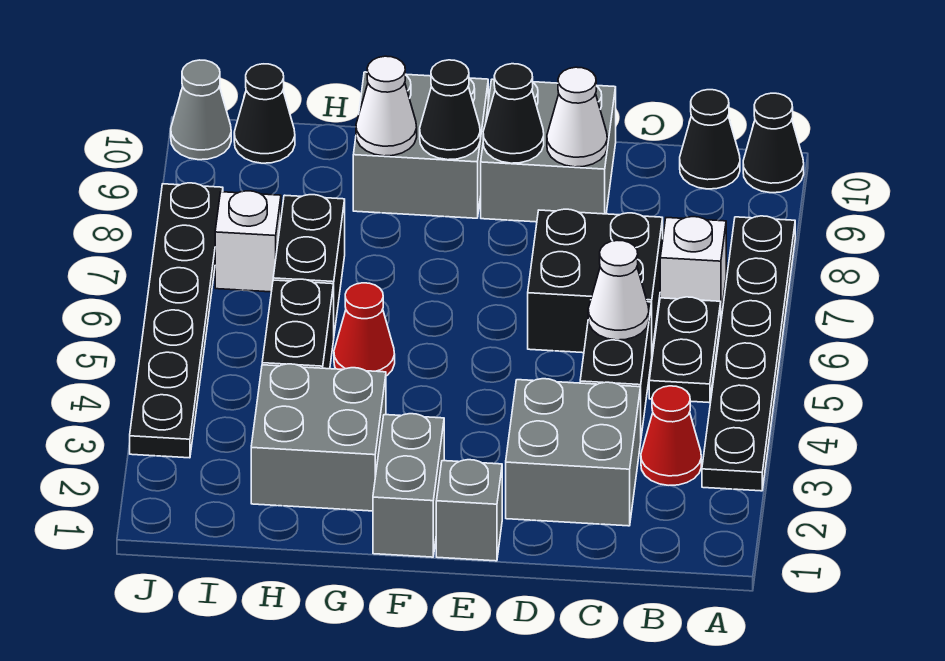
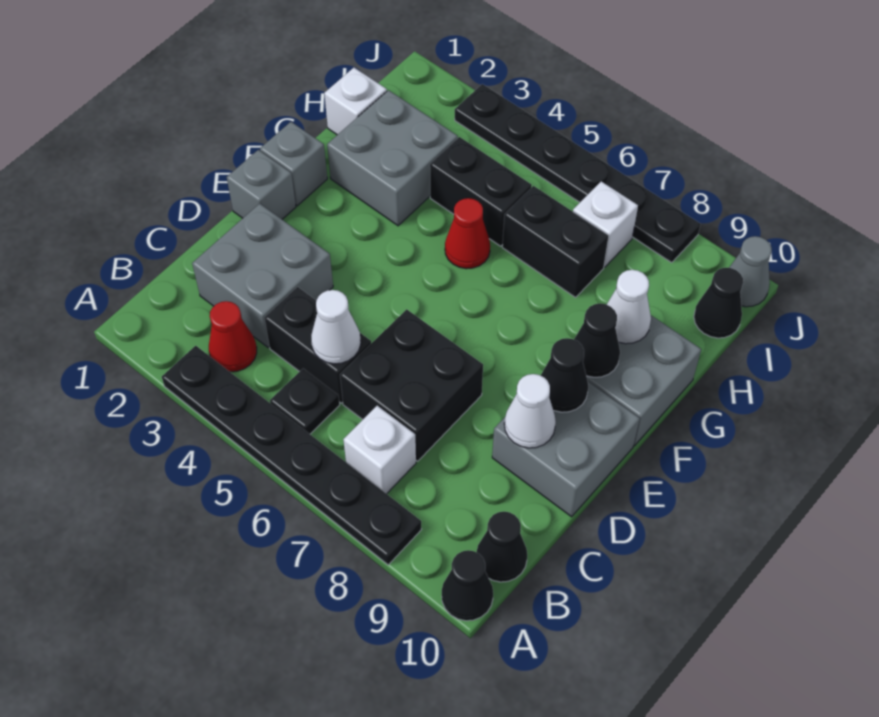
black 1x2 plate [649,297,721,403] -> black 1x1 plate [270,369,340,434]
grey 1x2 brick [373,414,444,557] -> grey 1x1 brick [260,122,327,206]
none -> white 1x1 brick [324,68,387,135]

